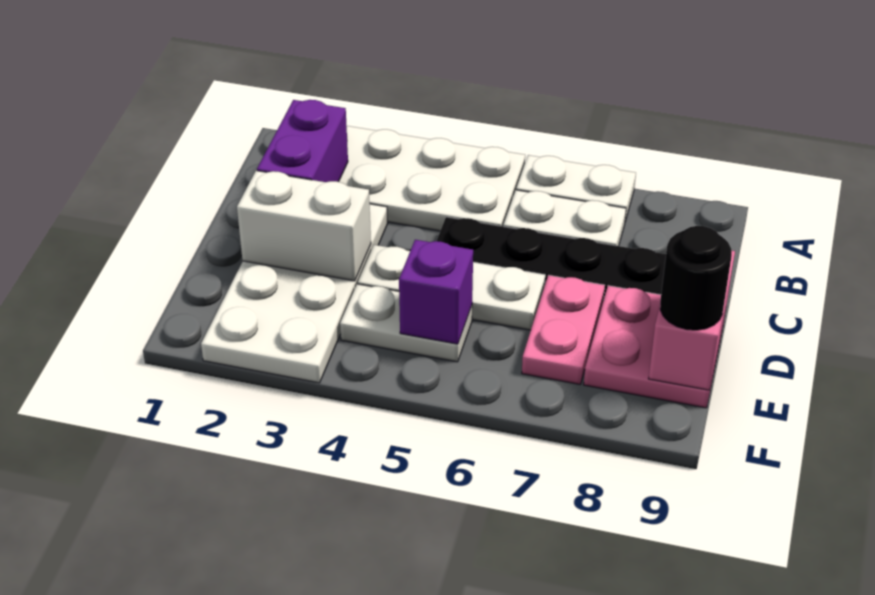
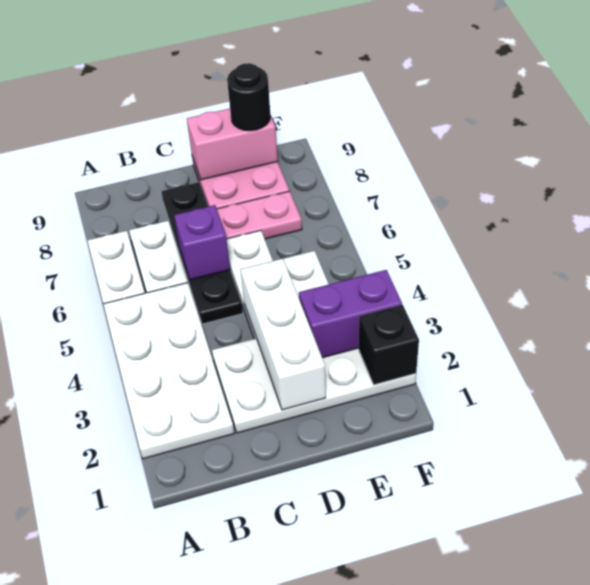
purple 1x2 brick [257,100,348,182] -> purple 1x2 brick moved to [299,270,402,358]
white 1x2 brick [237,171,371,281] -> white 1x3 brick [241,259,326,410]
purple 1x1 brick [399,240,473,344] -> purple 1x1 brick moved to [174,205,230,280]
none -> black 1x1 brick [359,305,419,385]

